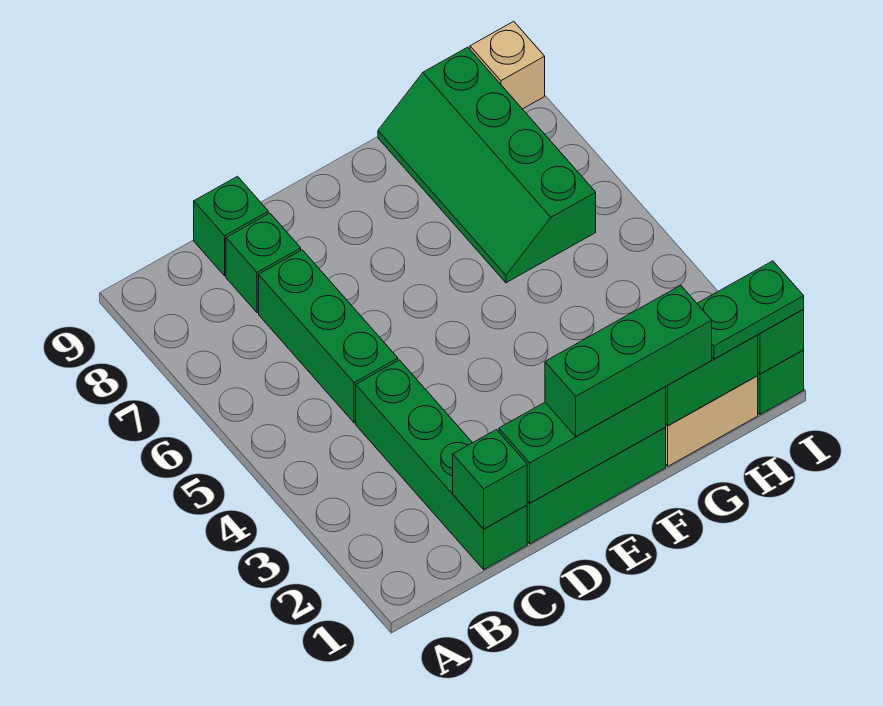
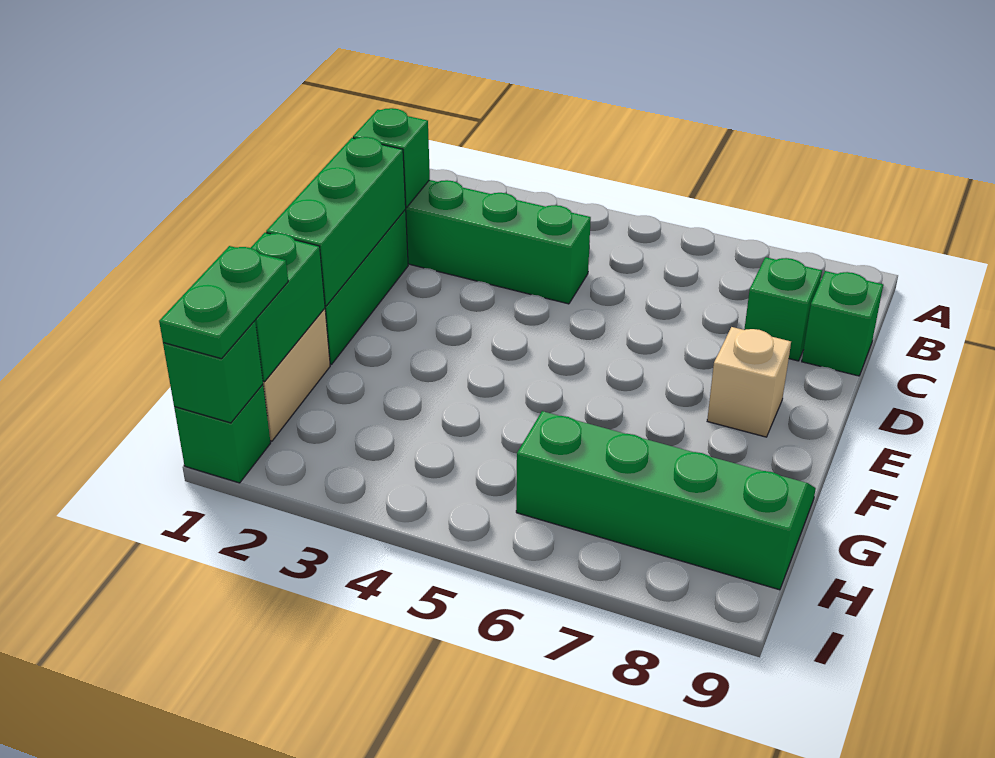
green 1x3 brick [259,250,398,423] -> none
green 1x3 brick [545,285,712,437] -> none
tan 1x1 brick [470,21,545,109] -> tan 1x1 brick moved to [707,327,791,437]

